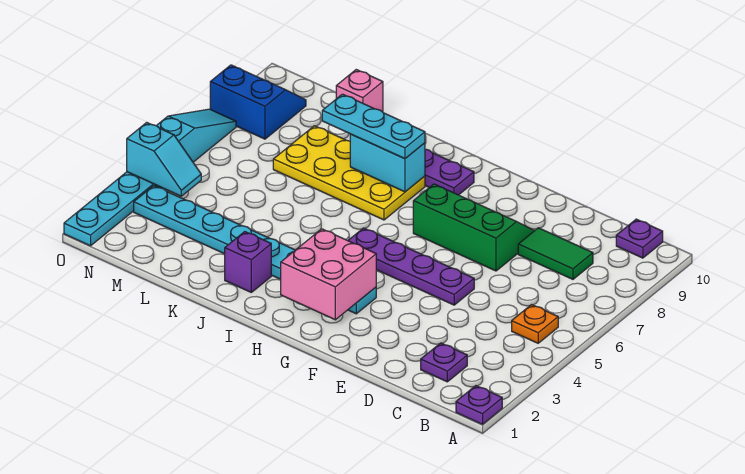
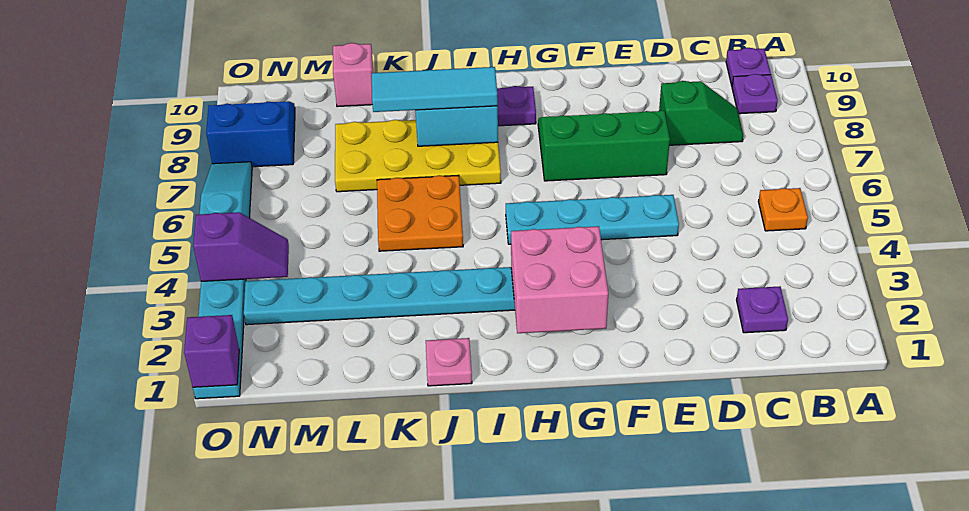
purple 1x1 plate [456,386,502,424] -> purple 1x1 plate moved to [732,74,778,114]
green 1x2 tile [518,228,593,279] -> green 1x2 slope [659,81,743,145]
purple 1x4 plate [348,228,474,305] -> cyan 1x4 plate [506,195,679,244]
cyan 1x3 plate [322,94,425,159] -> cyan 1x3 tile [372,67,498,112]
none -> pink 1x1 plate [426,338,472,386]
purple 1x1 brick [225,232,271,292] -> purple 1x1 brick moved to [184,315,239,387]
none -> orange 2x2 plate [377,175,463,251]
cyan 1x2 slope [127,123,201,196] -> purple 1x2 slope [193,212,289,281]

